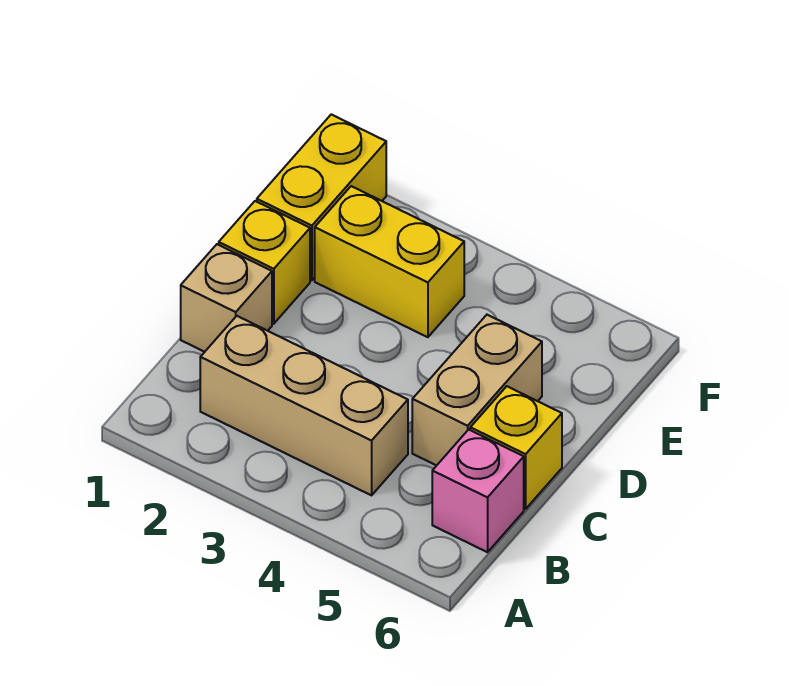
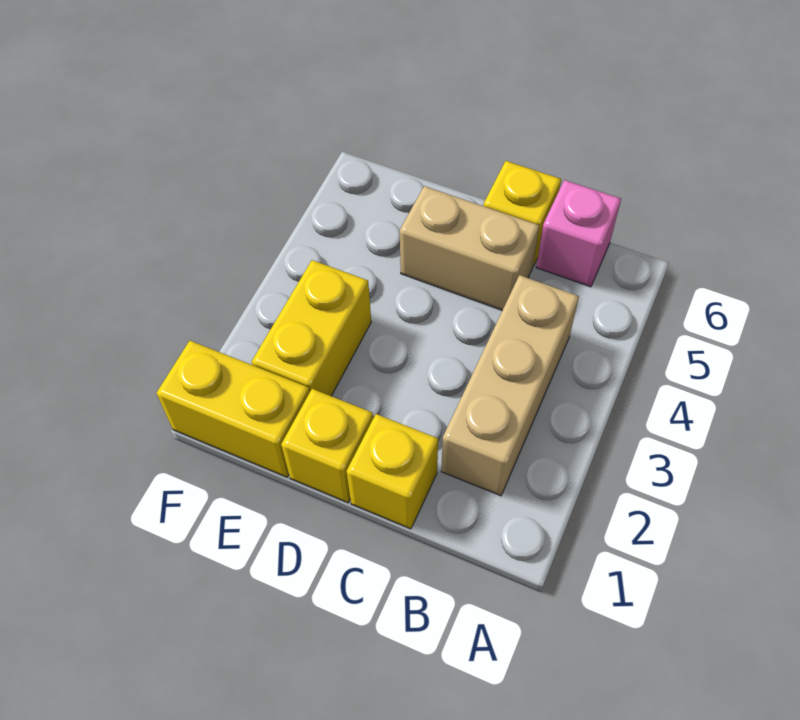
tan 1x1 brick [181,244,272,352] -> yellow 1x1 brick [347,414,438,529]

